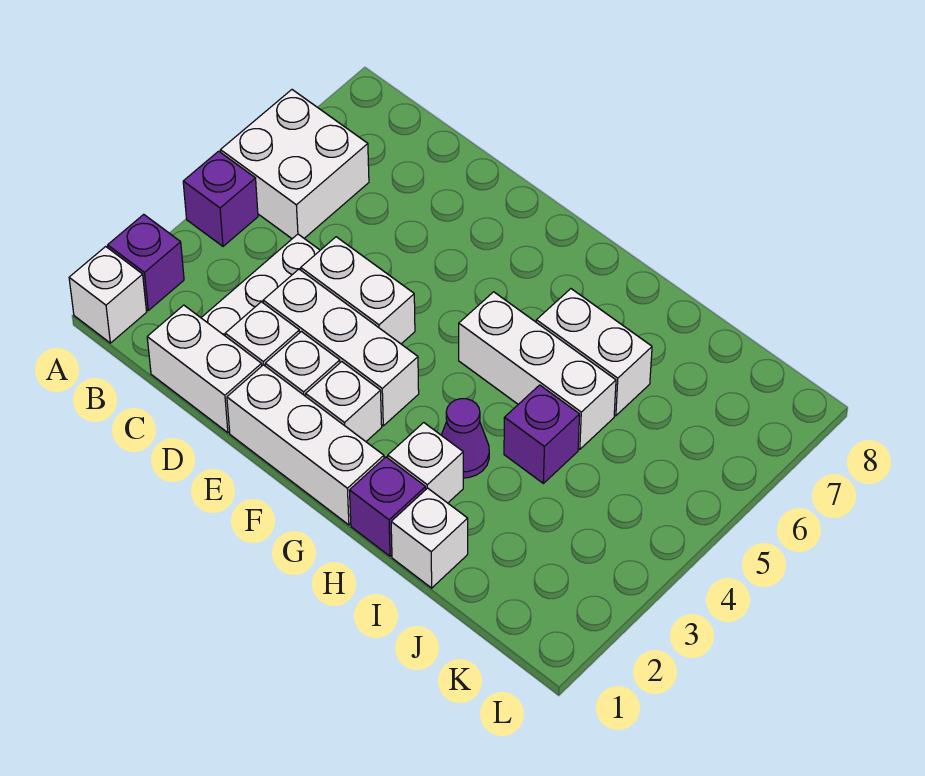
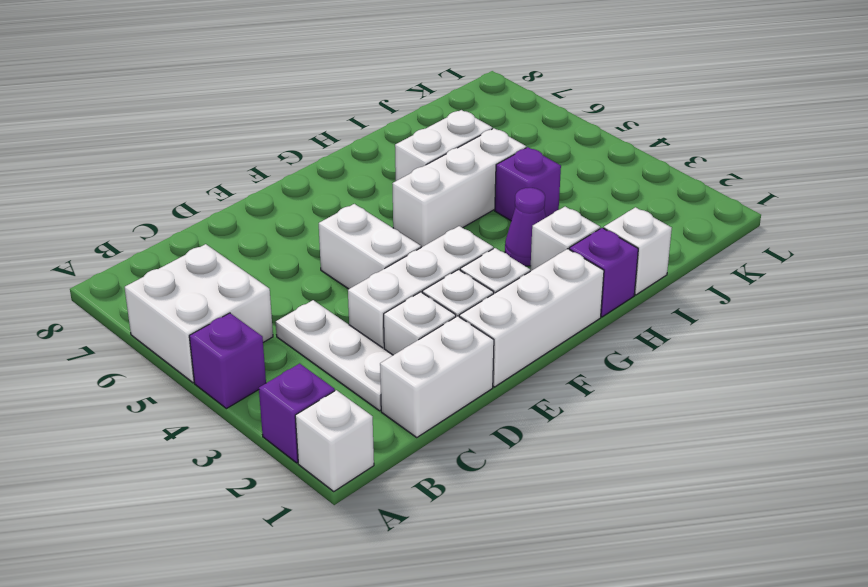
white 1x2 brick [301,237,415,344] -> white 1x2 brick turned to [319,204,421,289]

